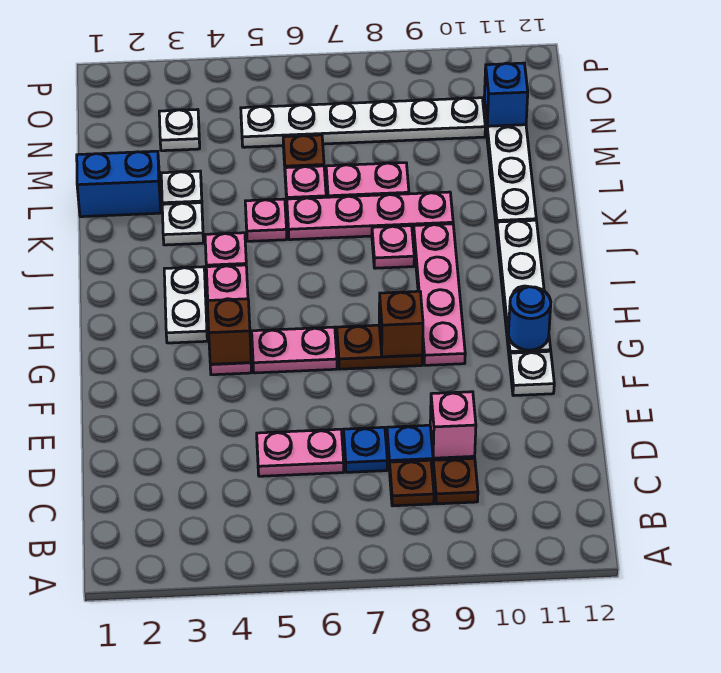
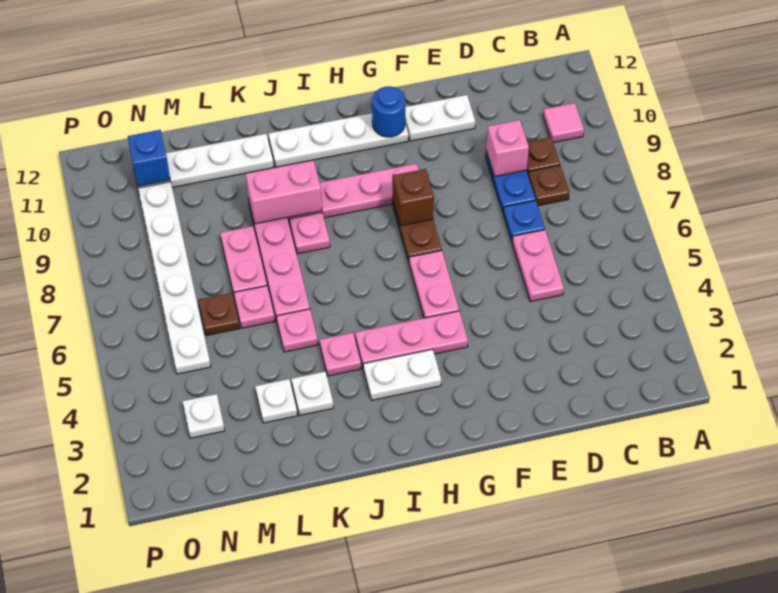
none -> pink 1x1 tile [543,103,584,143]
white 1x1 plate [510,351,554,396] -> white 1x2 plate [405,95,475,141]
brown 1x1 brick [207,299,251,364] -> none
none -> pink 1x2 brick [245,160,322,224]
blue 1x2 brick [77,151,161,217] -> none

